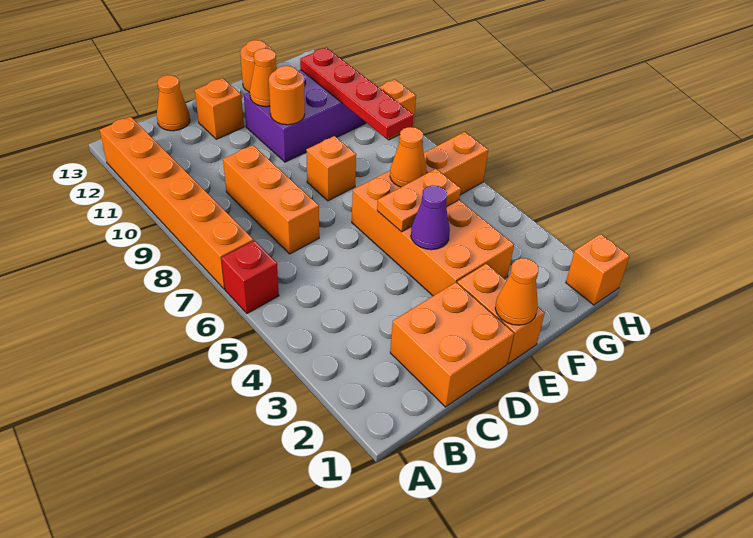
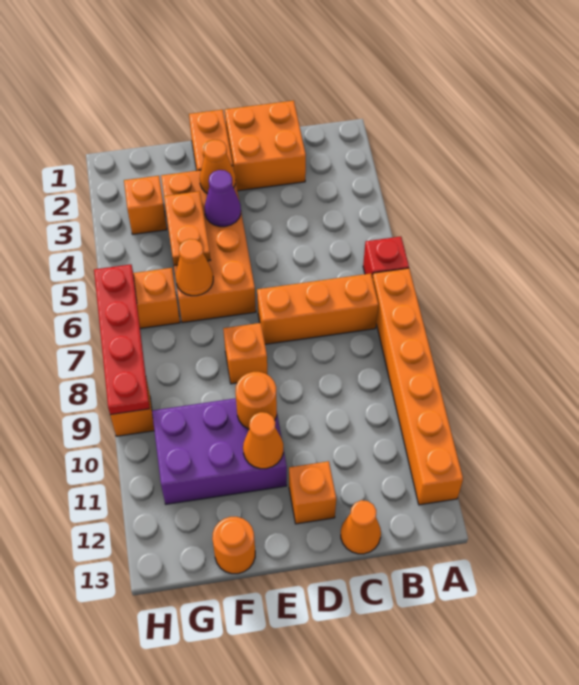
orange 1x3 brick [223,145,319,254] -> orange 1x3 brick turned to [257,273,378,344]
orange 1x1 cone [495,258,538,325] -> orange 1x1 cone moved to [200,140,236,194]
orange 1x2 plate [377,169,461,232] -> orange 1x2 plate turned to [164,191,210,266]
red 1x4 plate [300,48,414,138] -> red 1x4 plate moved to [94,264,150,415]
orange 1x1 brick [566,234,630,305] -> orange 1x1 brick moved to [124,176,167,234]

